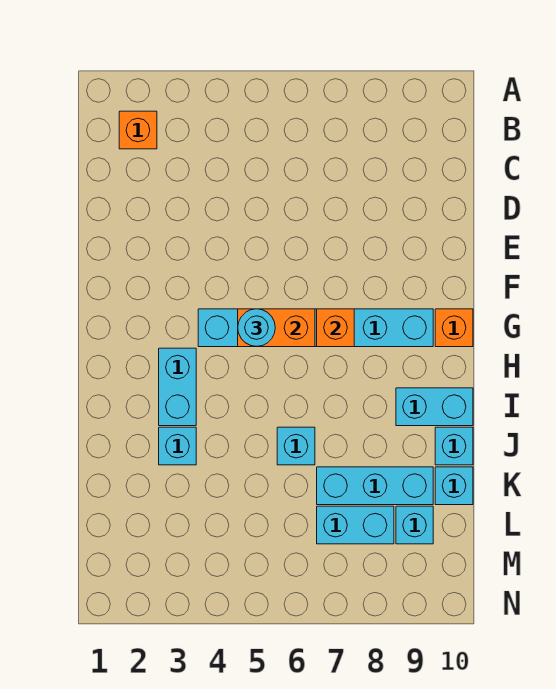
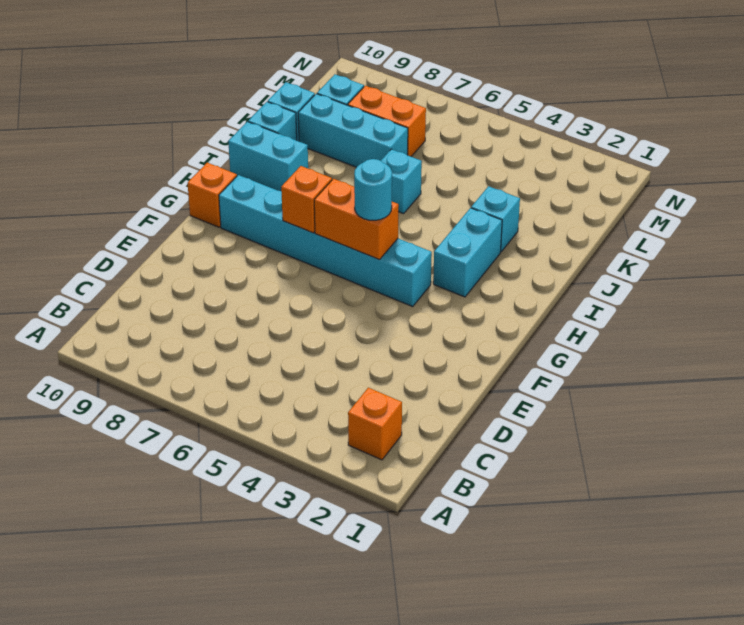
cyan 1x2 brick [317,506,394,544] -> orange 1x2 brick [348,86,426,156]

